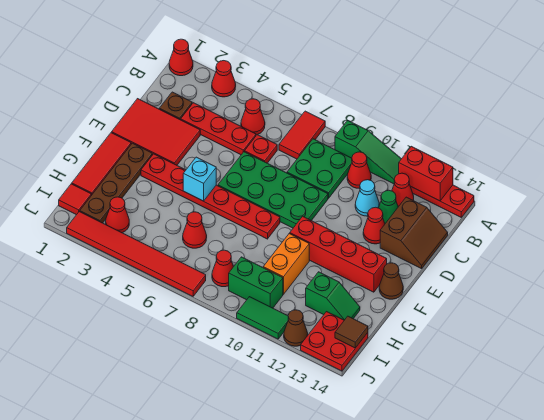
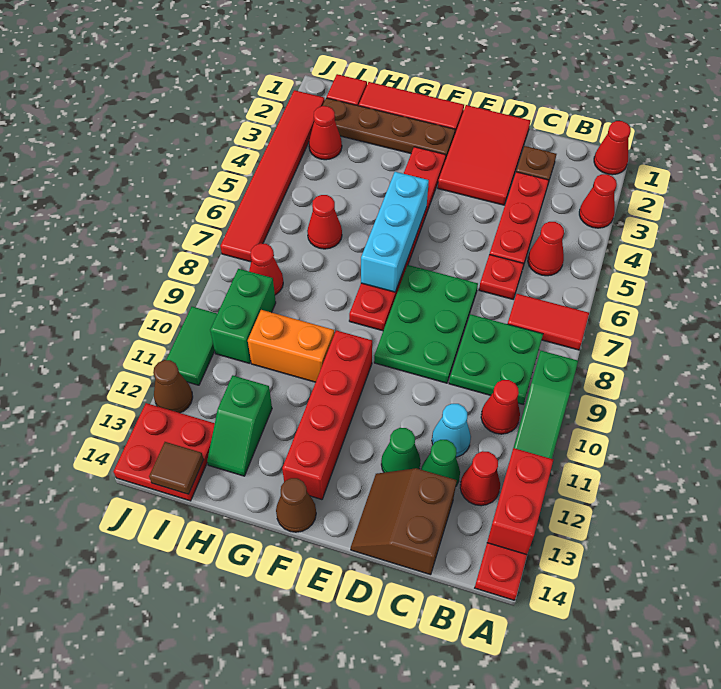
brown 2x2 slope [380,197,448,269] -> brown 2x2 slope turned to [351,468,457,575]
green 2x4 plate [218,152,328,228] -> green 2x3 plate [374,265,478,383]
red 1x1 cone [363,207,385,244] -> green 1x1 cone [381,428,420,473]
cyan 1x1 brick [183,157,216,201] -> cyan 1x3 brick [361,172,429,292]

